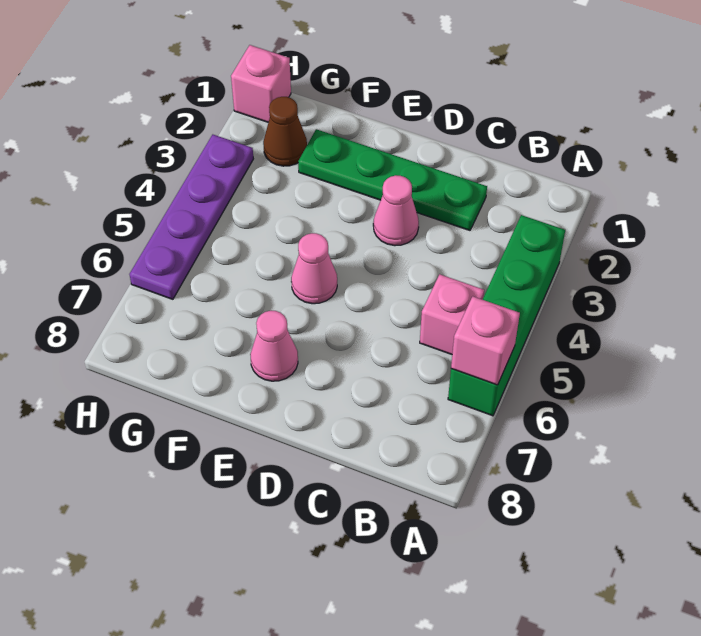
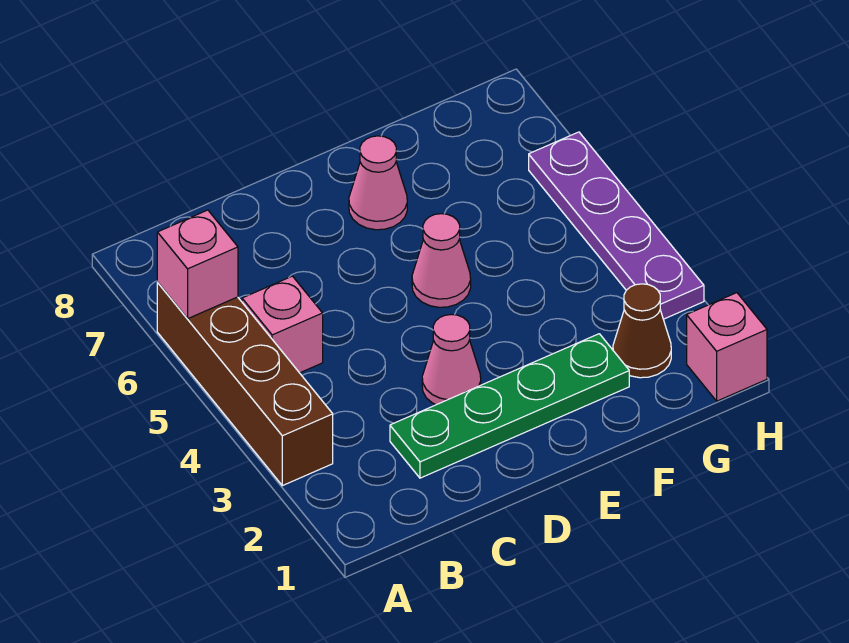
green 1x4 brick [448,215,565,416] -> brown 1x4 brick [157,283,333,486]

